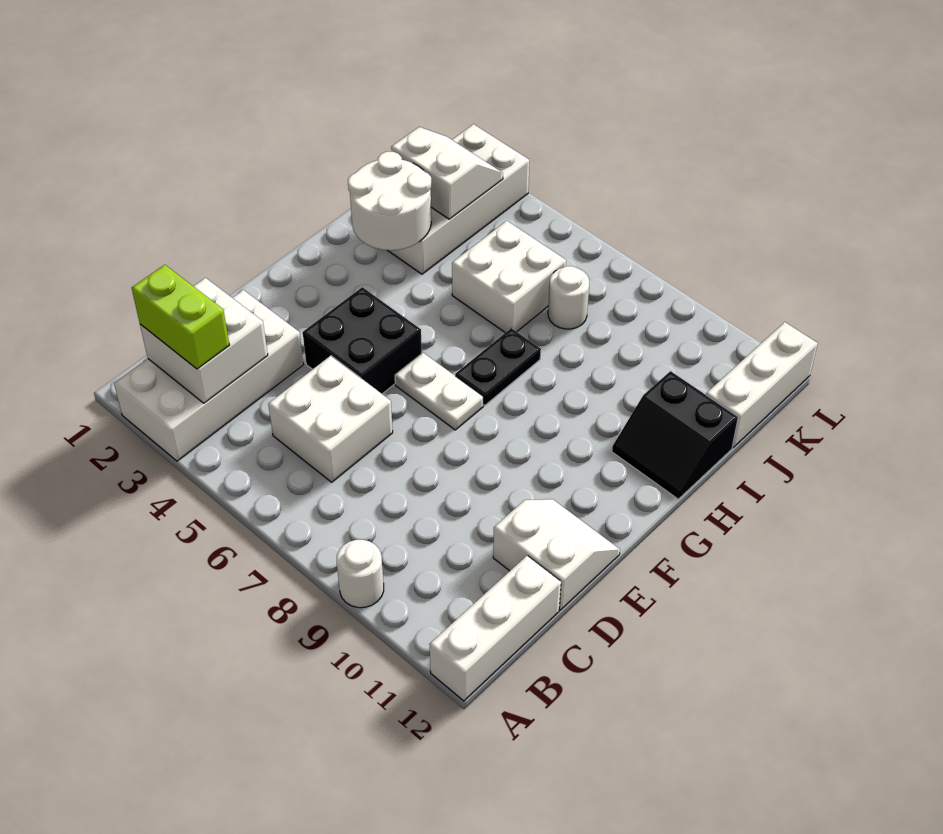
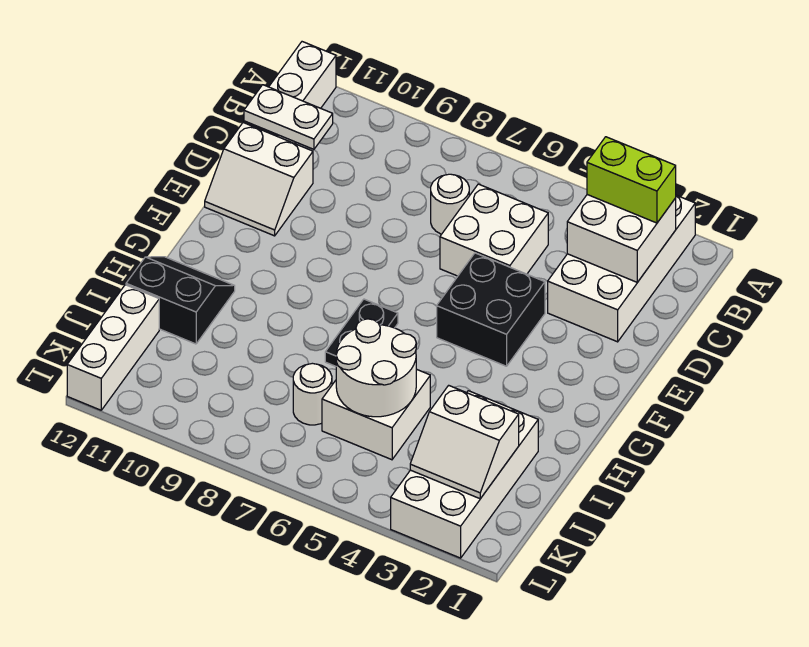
white 1x1 round brick [337,540,384,608] -> white 1x1 round brick moved to [431,174,469,234]
white 1x2 plate [395,353,483,430] -> white 1x2 plate moved to [244,85,333,149]
white 2x2 round brick [348,152,431,250] -> white 2x2 round brick moved to [336,319,416,417]

